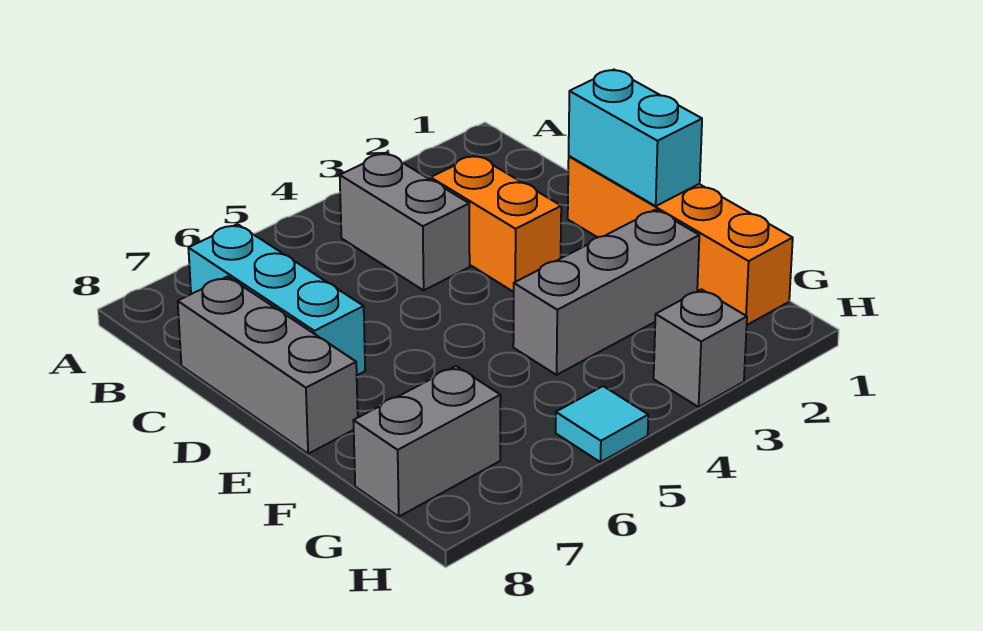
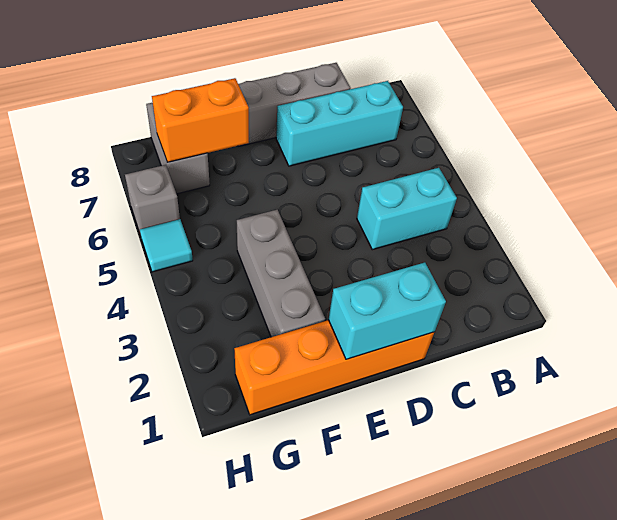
grey 1x2 brick [340,153,470,290] -> cyan 1x2 brick [357,168,457,250]
orange 1x2 brick [431,155,561,292] -> orange 1x2 brick moved to [152,78,249,162]
grey 1x1 brick [654,289,747,407] -> grey 1x1 brick moved to [125,165,180,236]

